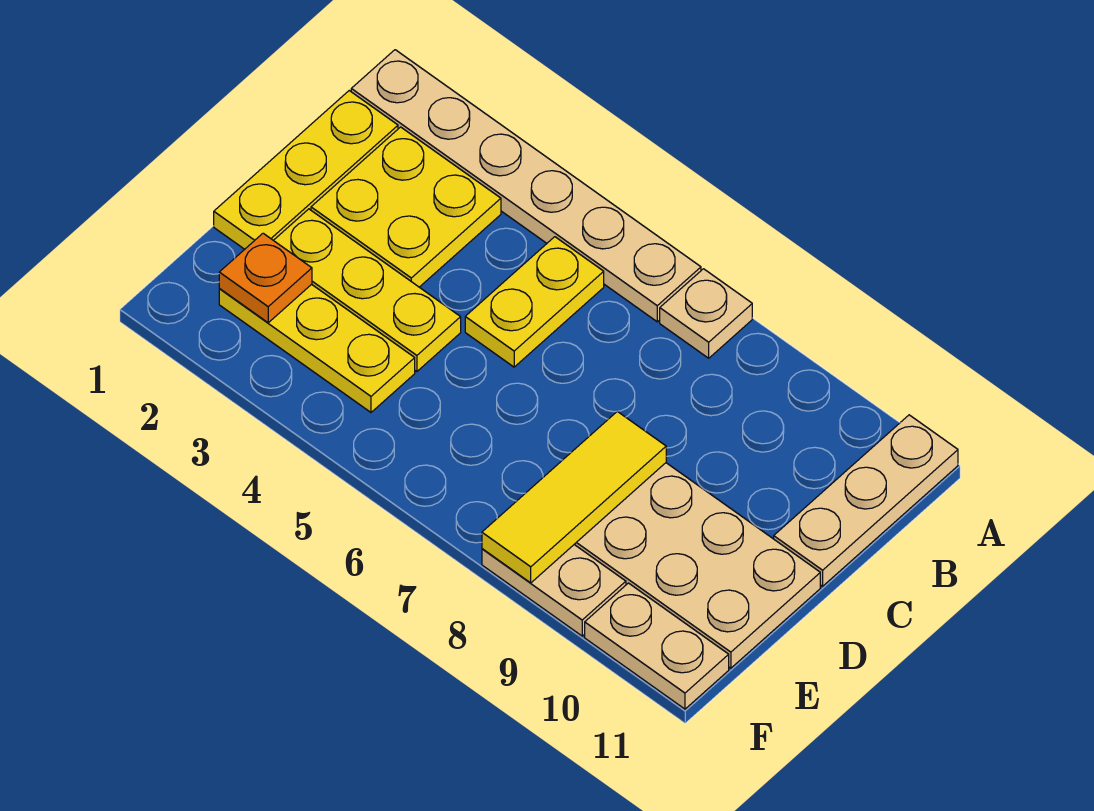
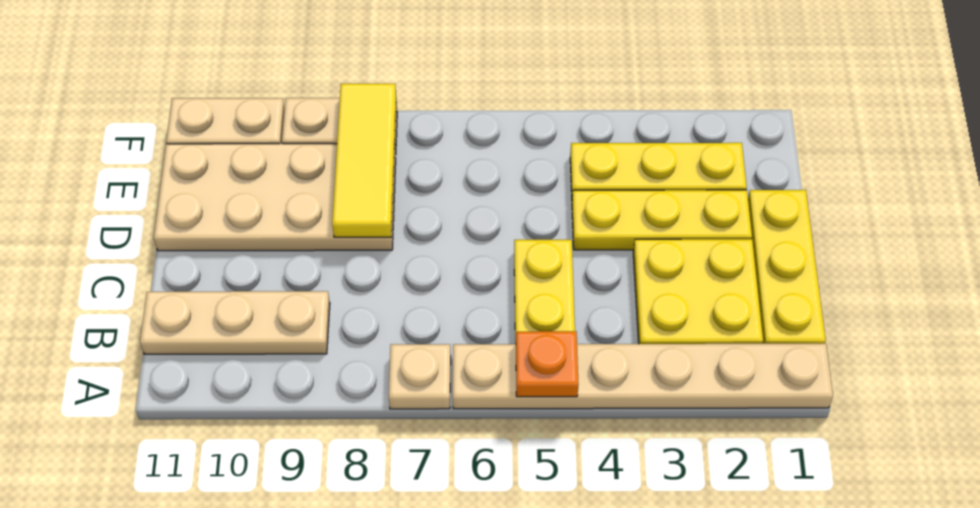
tan 1x3 plate [774,415,958,586] -> tan 1x3 plate turned to [140,291,330,354]
orange 1x1 plate [219,233,312,323] -> orange 1x1 plate moved to [516,331,579,397]

